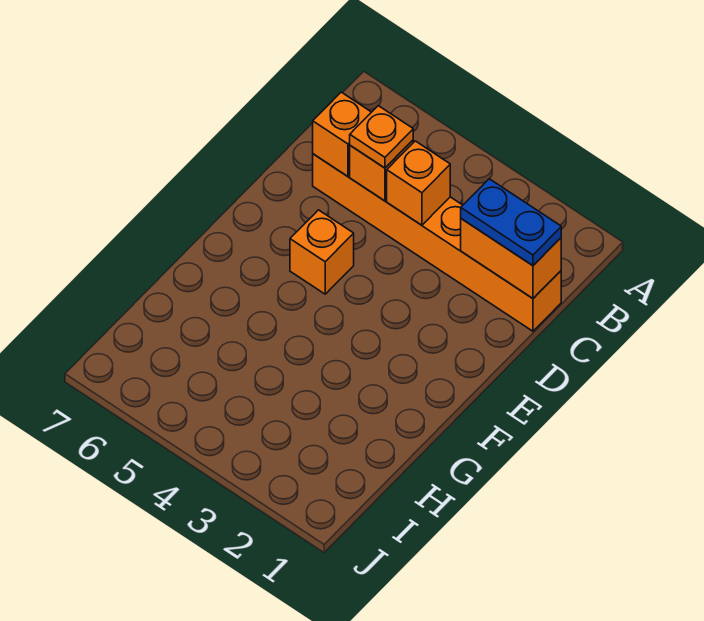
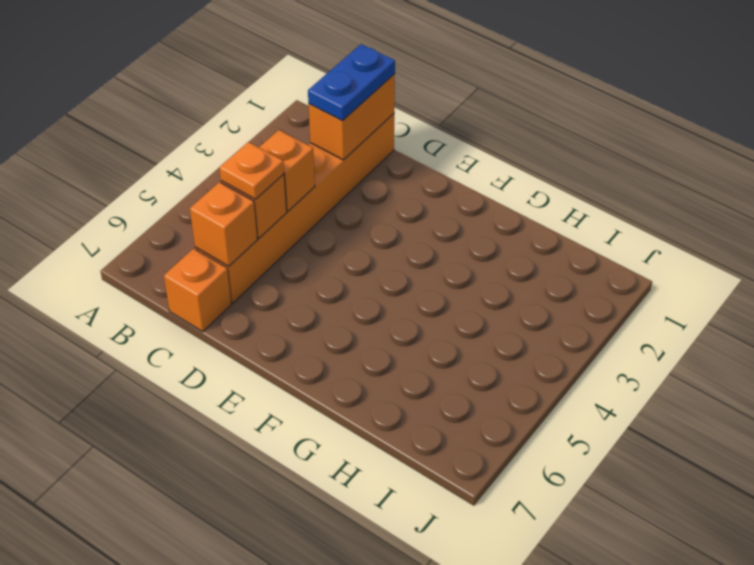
orange 1x1 brick [290,210,354,294] -> orange 1x1 brick moved to [164,249,232,332]

